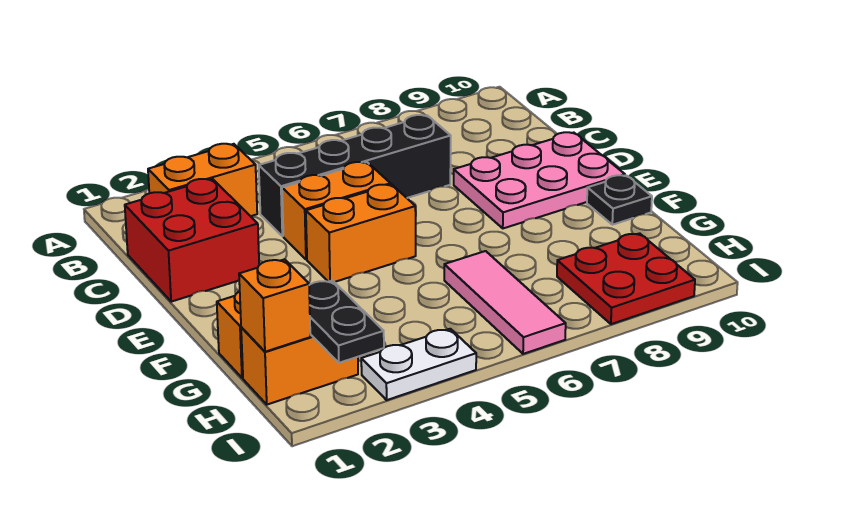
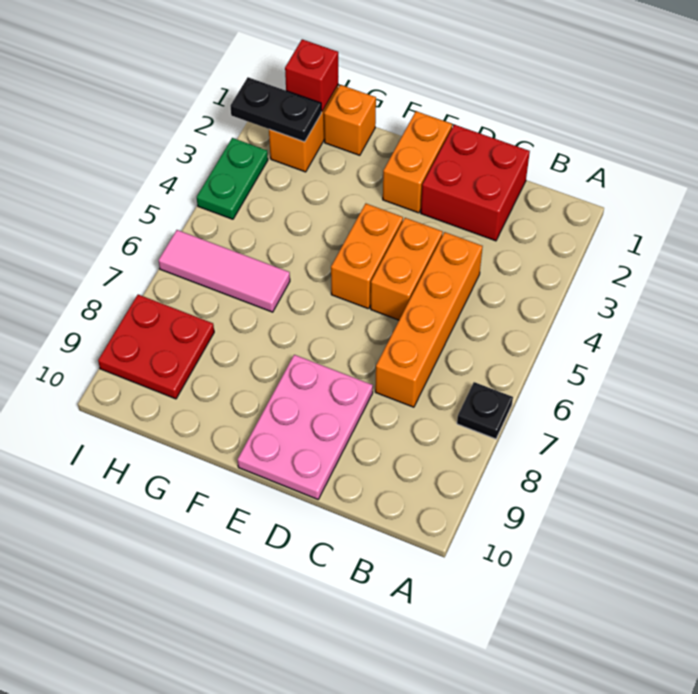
orange 1x2 brick [148,144,257,216] -> orange 1x2 brick moved to [383,111,452,213]
black 1x4 brick [259,115,451,236] -> orange 1x4 brick [375,232,483,407]
black 1x1 plate [587,175,652,225] -> black 1x1 plate moved to [457,382,513,439]
orange 1x1 brick [239,259,310,352] -> red 1x1 brick [285,39,338,112]
white 1x2 plate [361,329,476,400] -> green 1x2 plate [197,138,268,219]

